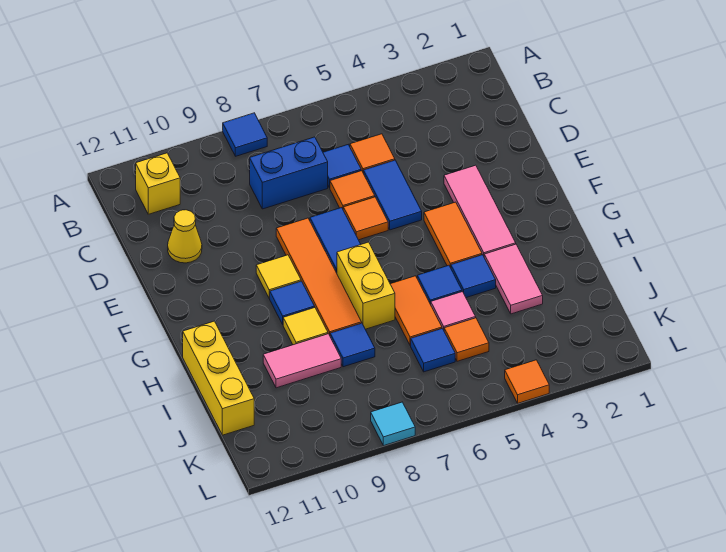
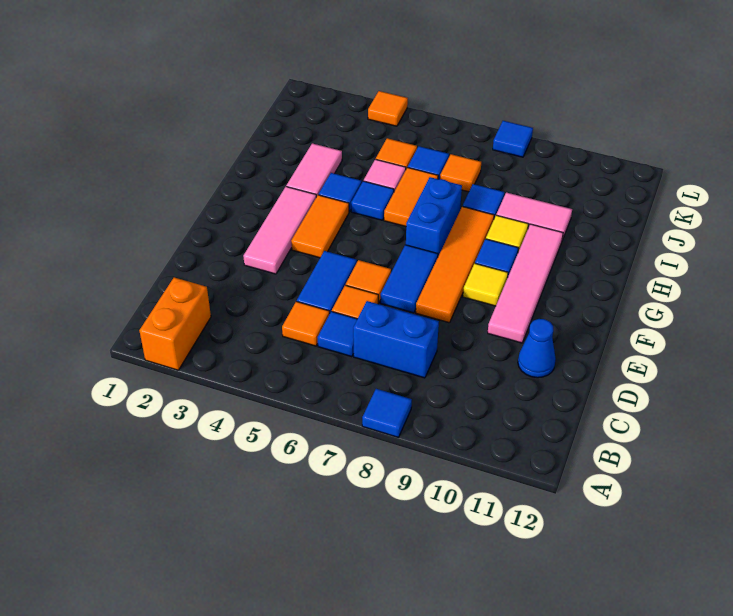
none -> orange 1x2 brick [139,277,211,370]
yellow 1x1 brick [136,153,180,214] -> none
yellow 1x1 cone [168,210,202,263] -> blue 1x1 cone [518,319,556,378]
none -> pink 1x4 tile [488,224,563,343]
yellow 1x2 brick [337,242,395,329] -> blue 1x2 brick [406,177,462,256]
yellow 1x3 brick [183,321,254,435] -> none
none -> orange 1x1 tile [440,154,481,192]
cyan 1x1 tile [371,402,415,446] -> blue 1x1 tile [493,121,533,157]

